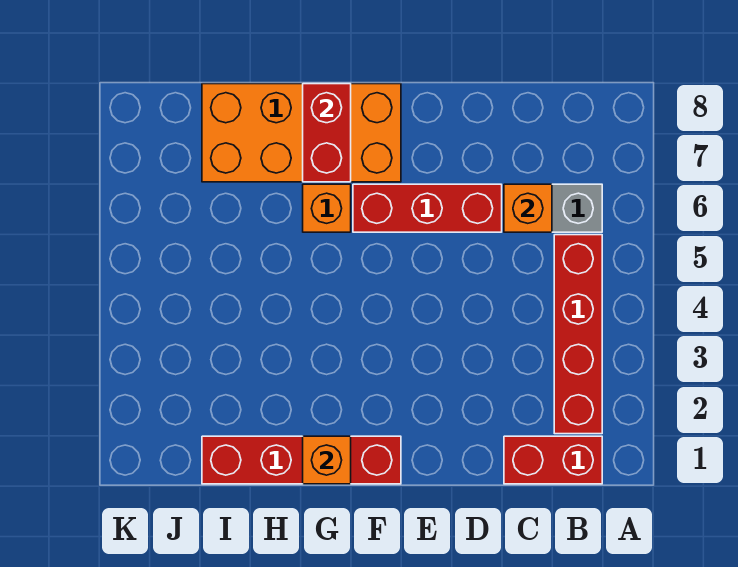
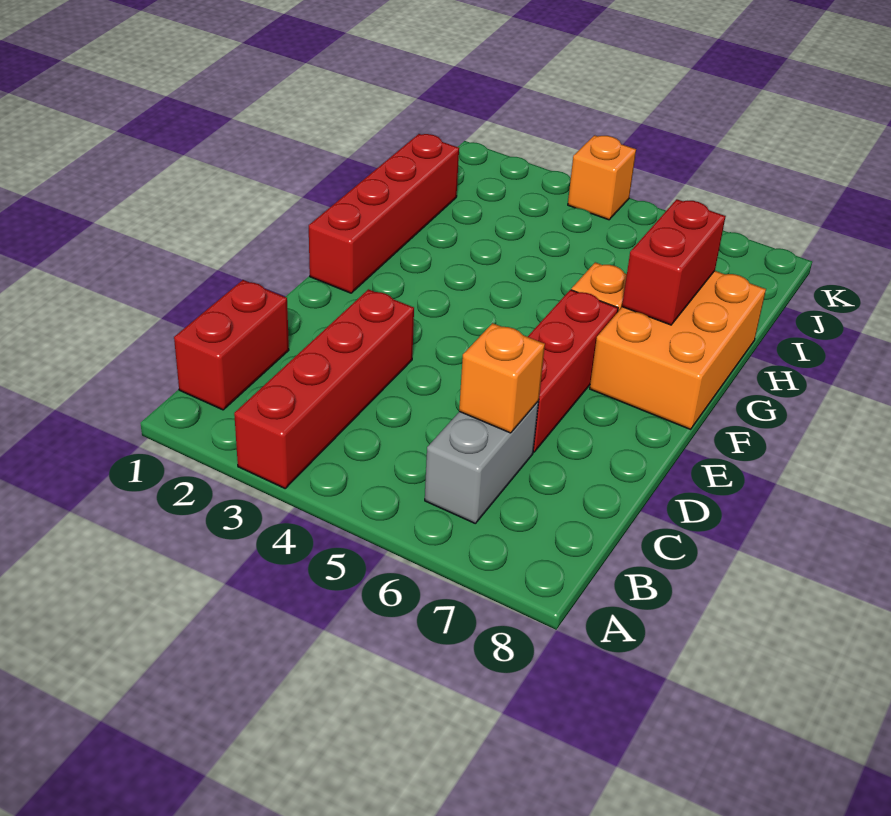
red 1x4 brick [554,235,602,434] -> red 1x4 brick turned to [234,289,414,488]
orange 2x4 brick [202,84,401,182] -> orange 2x3 brick [590,271,766,429]
orange 1x1 brick [303,436,351,484] -> orange 1x1 brick moved to [568,135,636,220]
red 1x2 brick [303,84,351,182] -> red 1x2 brick turned to [622,199,726,325]

